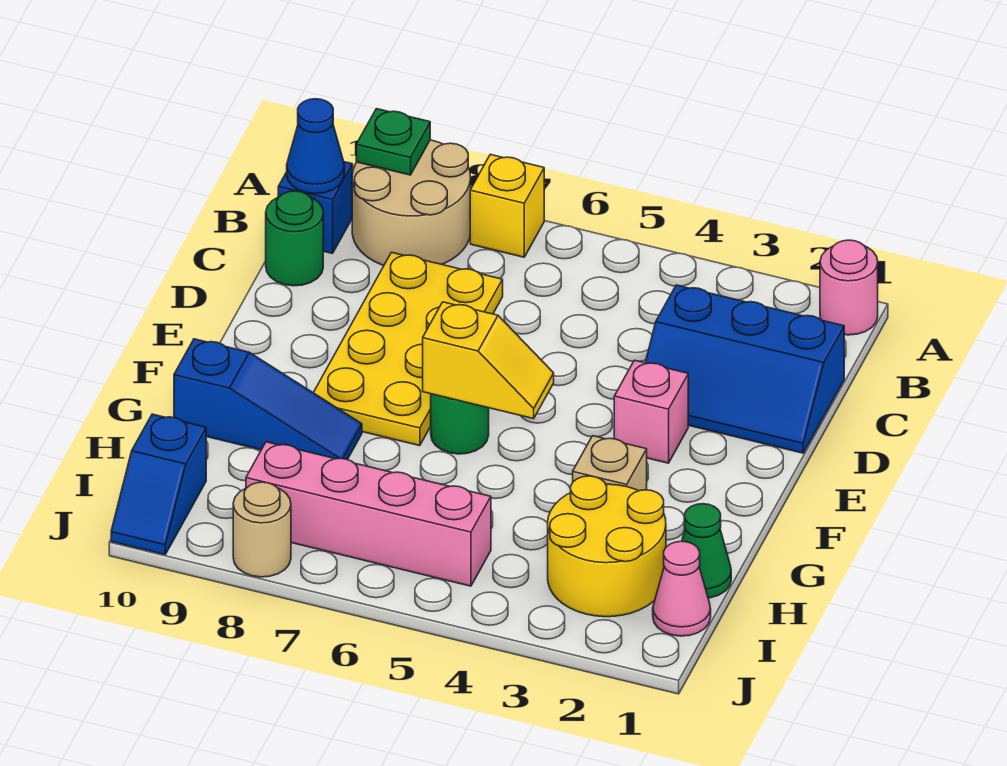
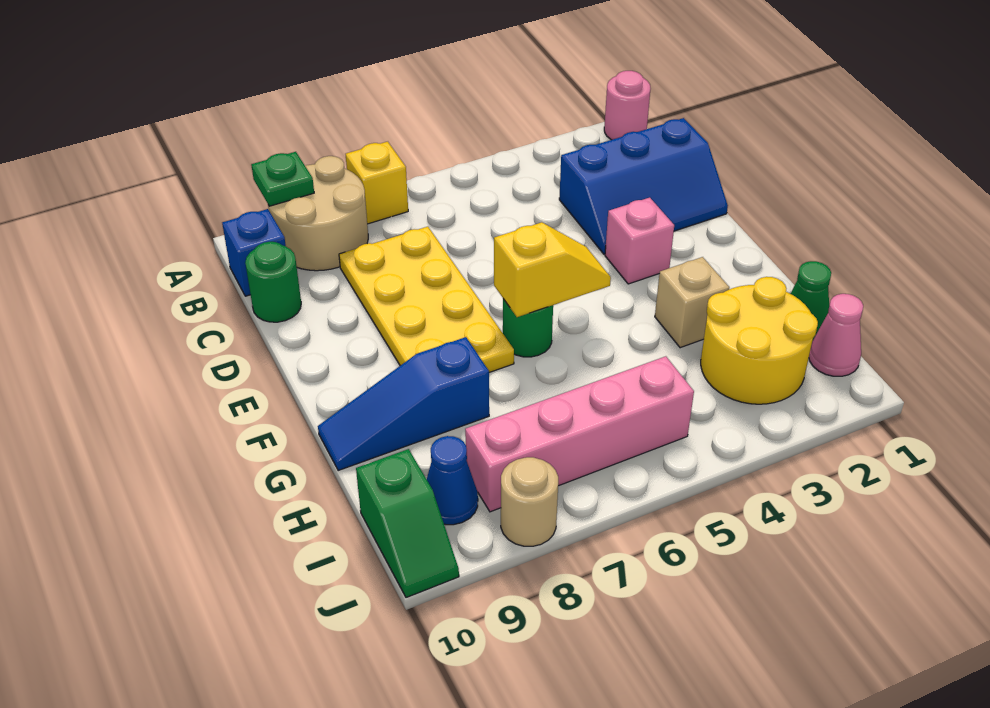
blue 1x1 cone [287,99,344,194] -> blue 1x1 cone moved to [427,436,478,525]
blue 1x3 slope [174,339,362,459] -> blue 1x3 slope turned to [318,337,489,471]
blue 1x2 slope [111,414,206,555] -> green 1x2 slope [356,449,459,598]

